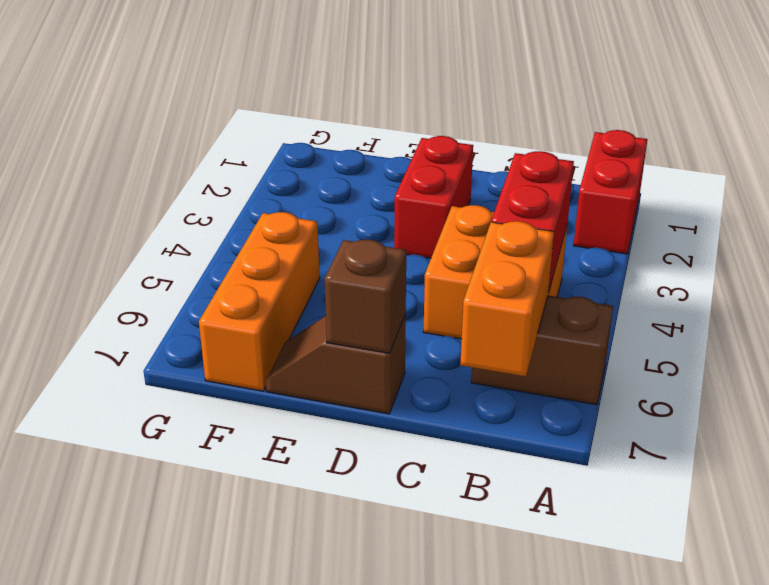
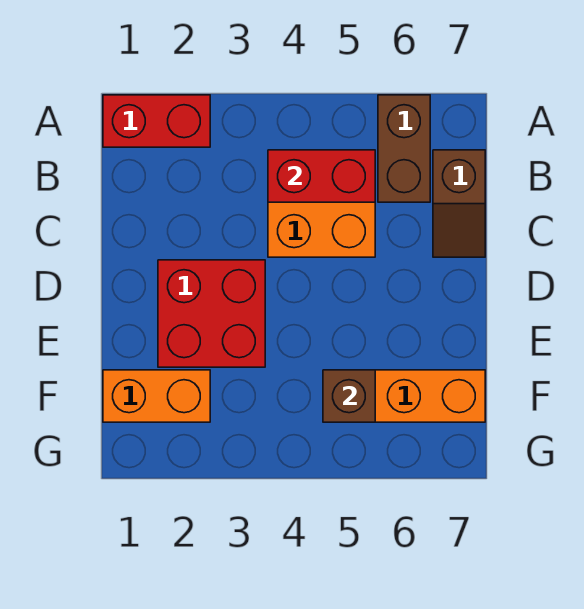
orange 1x2 brick [460,221,554,377] -> orange 1x2 brick moved to [103,370,210,422]
red 1x2 brick [394,136,473,258] -> red 2x2 brick [158,260,265,367]
brown 1x2 slope [266,315,406,414] -> brown 1x2 slope moved to [433,150,485,257]
brown 1x1 brick [325,240,406,353] -> brown 1x1 brick moved to [323,370,375,422]

